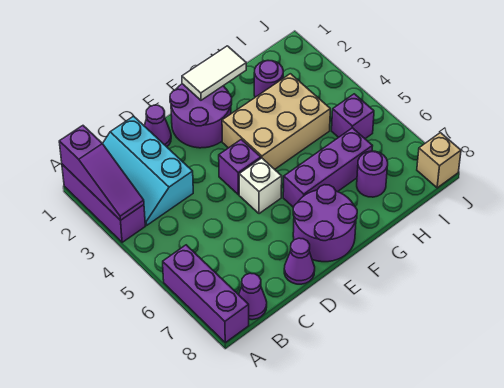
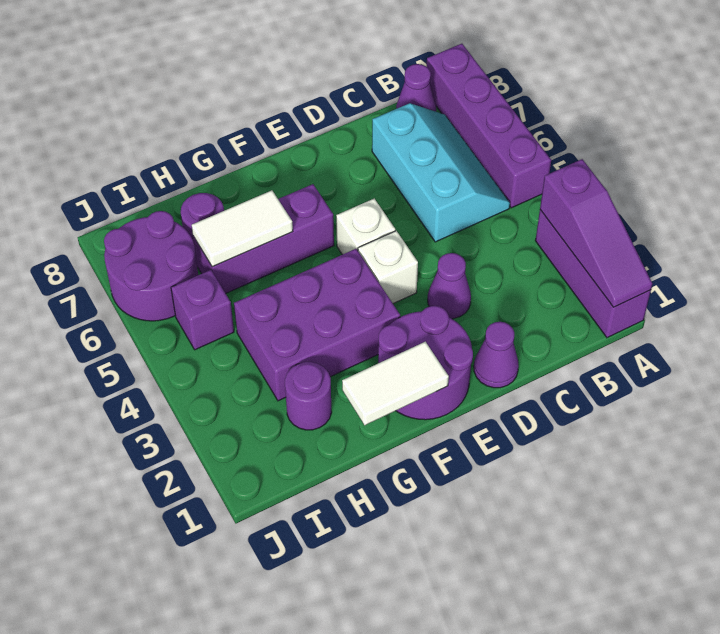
purple 1x3 slope [59,126,144,220] -> purple 1x3 slope turned to [540,159,652,307]
purple 1x3 brick [163,245,249,343] -> purple 1x4 brick [427,44,551,208]
cyan 2x3 slope [103,116,193,225] -> cyan 2x3 slope moved to [372,103,510,242]
purple 1x1 cone [284,238,315,284] -> purple 1x1 cone moved to [428,253,471,319]
purple 1x1 brick [219,139,261,195] -> white 1x1 brick [358,231,418,303]
purple 2x2 round brick [293,185,357,262] -> purple 2x2 round brick moved to [104,211,198,321]
tan 2x3 brick [222,74,330,169] -> purple 2x3 brick [234,249,400,401]
none -> white 1x2 tile [192,190,293,267]
tan 1x1 brick [417,133,461,188] -> none

